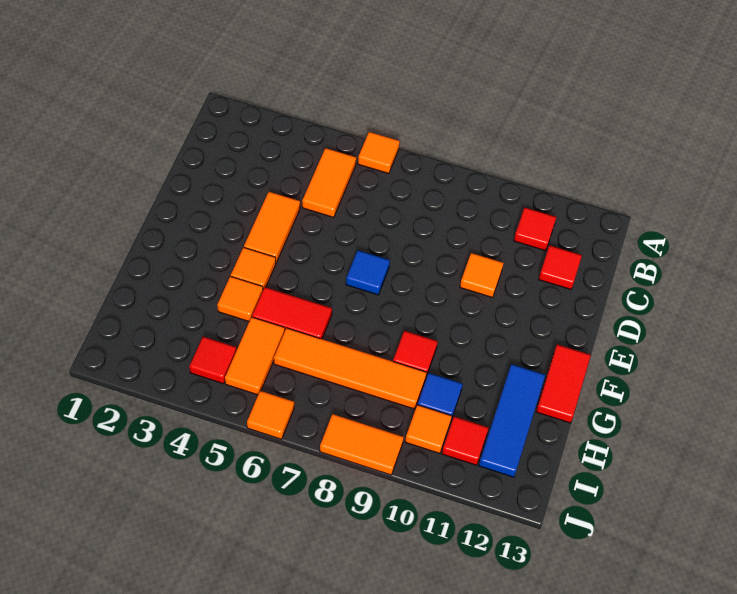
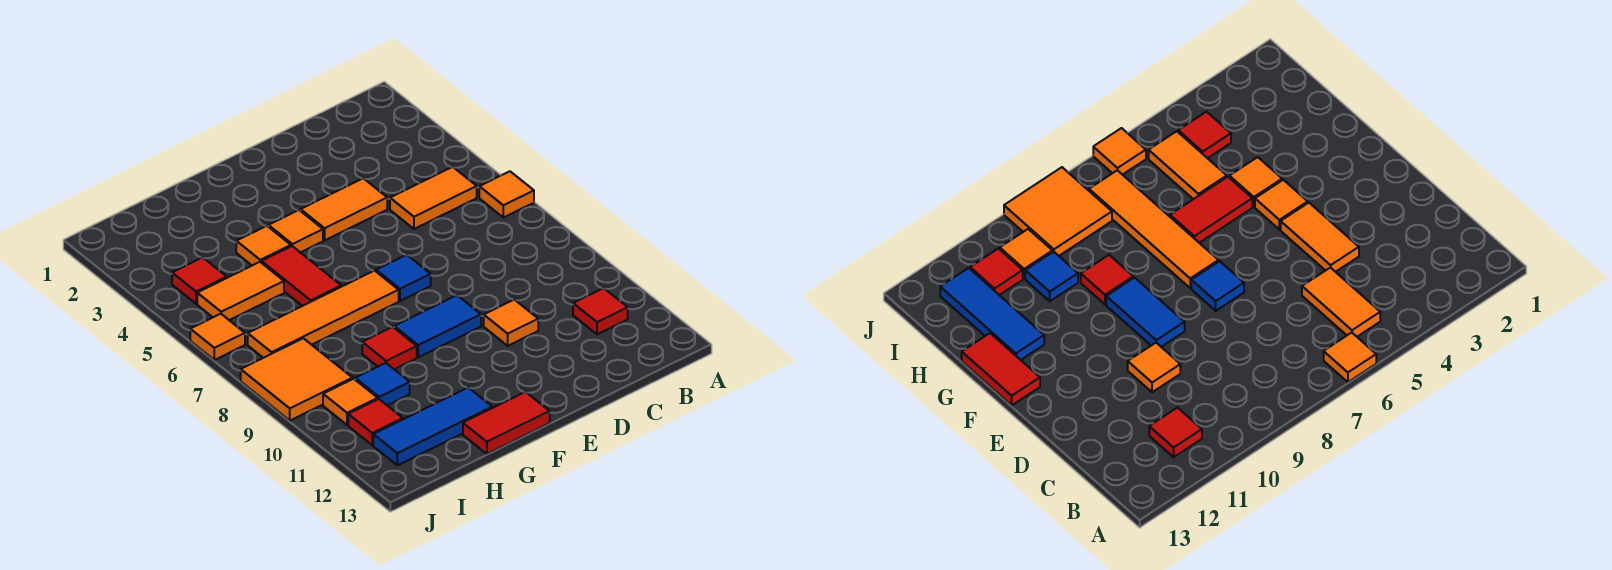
red 1x1 tile [539,245,582,289] -> none
none -> blue 1x2 tile [394,295,481,357]
orange 1x4 tile [274,328,427,409] -> orange 1x4 tile turned to [248,271,399,358]
orange 1x2 tile [320,414,404,475] -> orange 2x2 tile [241,338,353,421]

